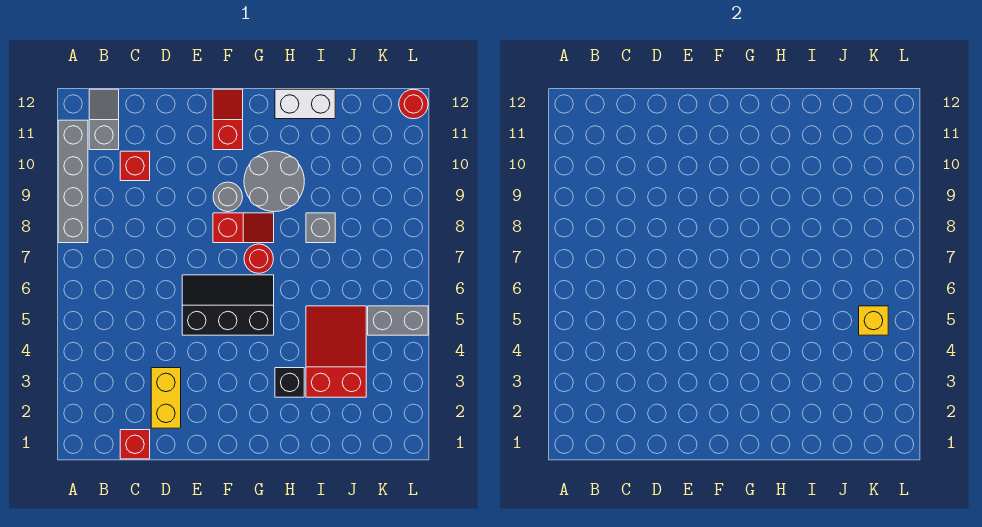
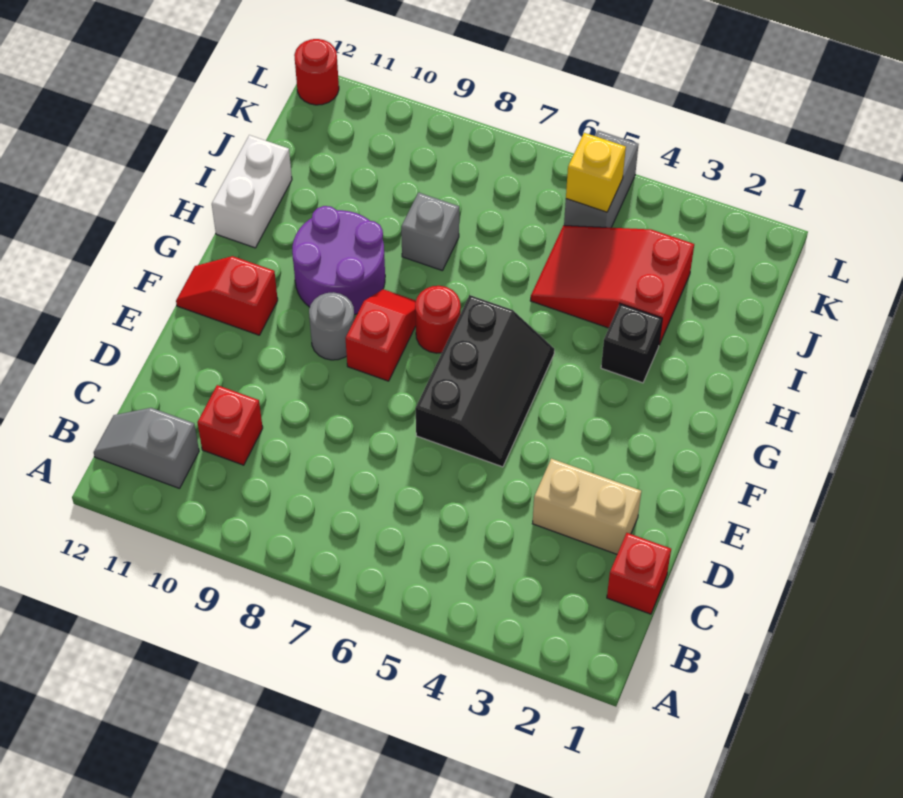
grey 1x4 brick [58,120,88,243] -> none
yellow 1x2 brick [151,368,181,428] -> tan 1x2 brick [532,459,641,554]
black 2x3 slope [182,275,274,335] -> black 2x3 slope turned to [416,295,554,467]
grey 2x2 round brick [244,151,304,212] -> purple 2x2 round brick [292,206,385,315]

